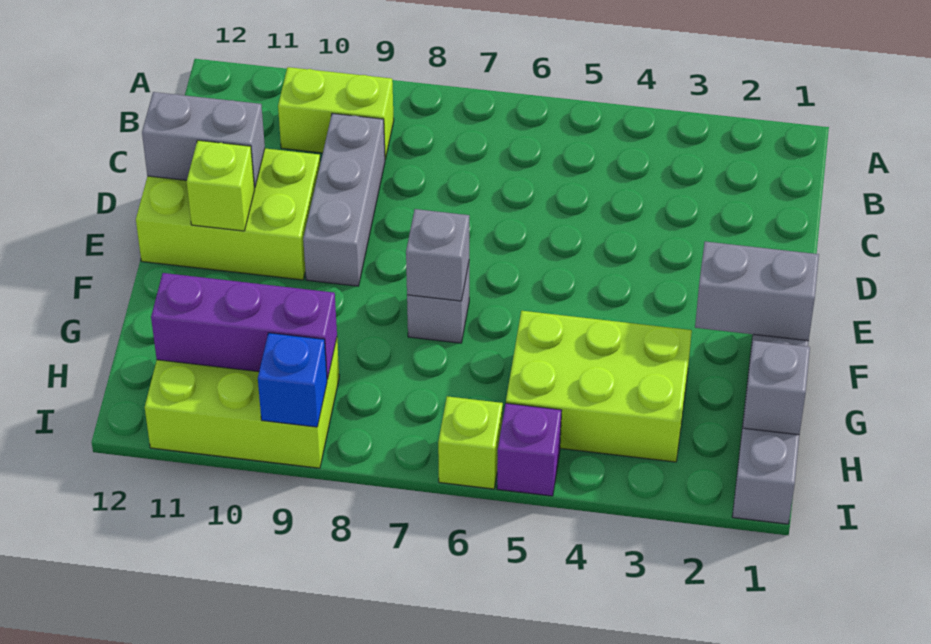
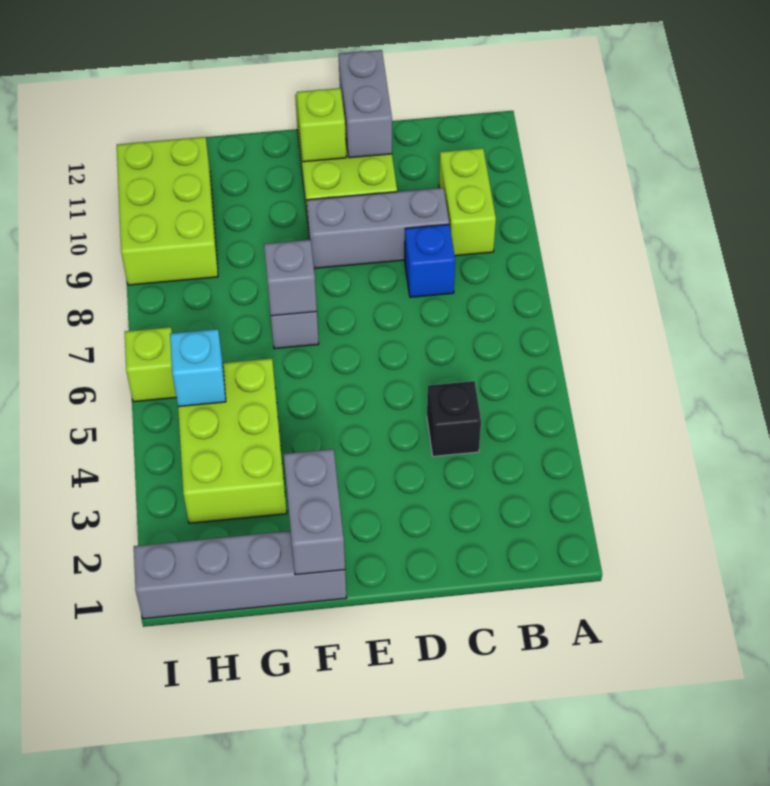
none -> black 1x1 brick [427,381,481,456]
grey 1x1 brick [743,340,810,435] -> none
none -> cyan 1x1 brick [170,329,226,407]
purple 1x3 brick [151,273,337,380] -> none
purple 1x1 brick [497,403,562,496] -> none
blue 1x1 brick [258,333,327,427] -> blue 1x1 brick moved to [405,224,455,297]

